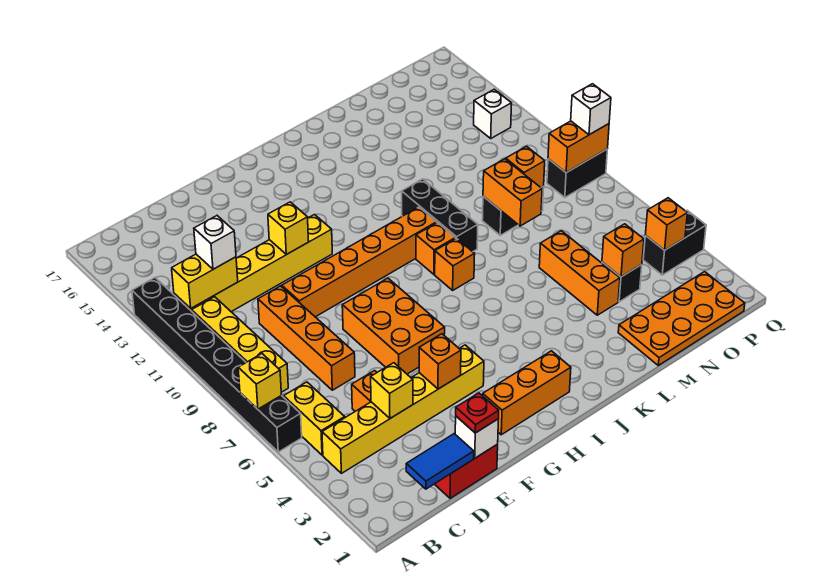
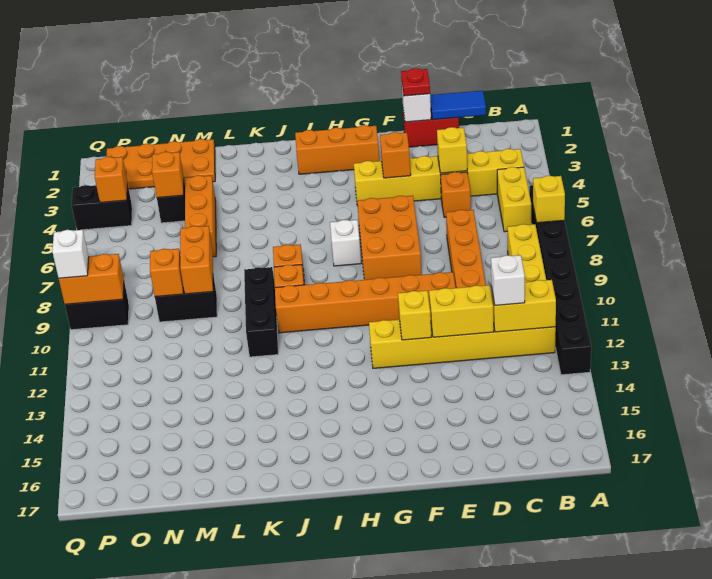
none -> yellow 1x2 brick [429,285,494,337]
white 1x1 brick [474,89,512,138] -> white 1x1 brick moved to [330,220,361,266]

